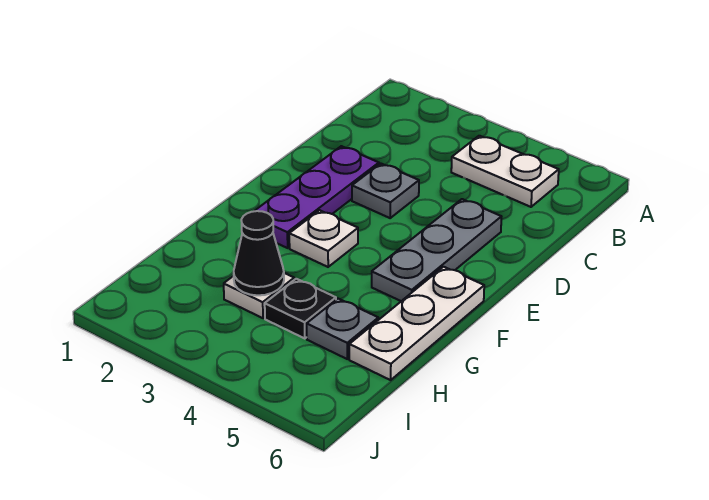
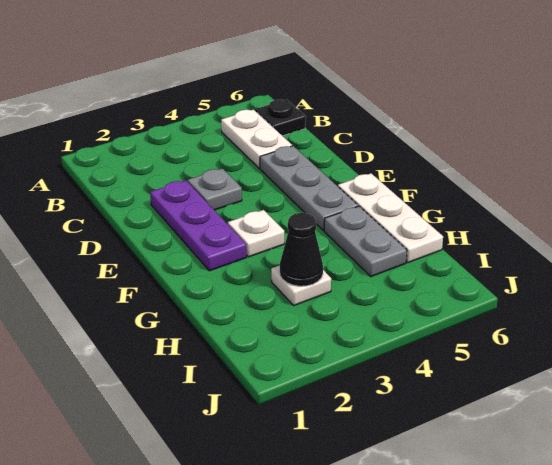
white 1x2 plate [451,136,559,207] -> white 1x2 plate turned to [221,110,292,168]
black 1x1 plate [265,279,336,339] -> black 1x1 plate moved to [255,99,306,136]
grey 1x1 plate [307,299,378,359] -> grey 1x2 plate [324,206,407,277]

